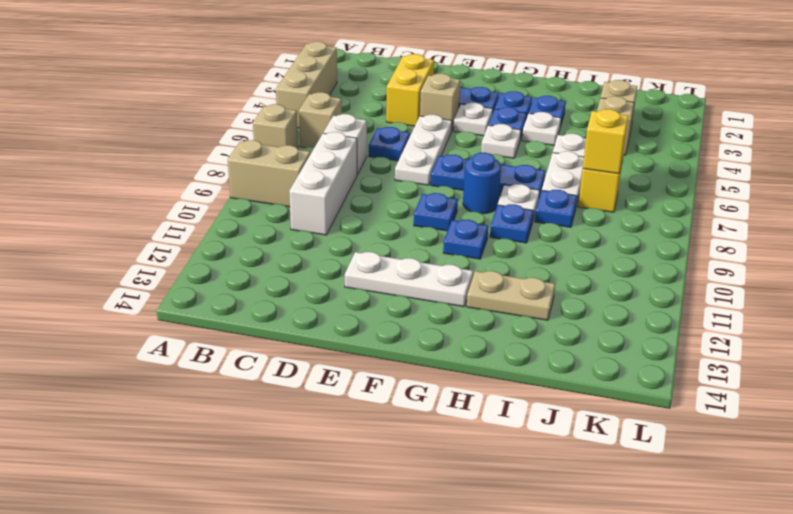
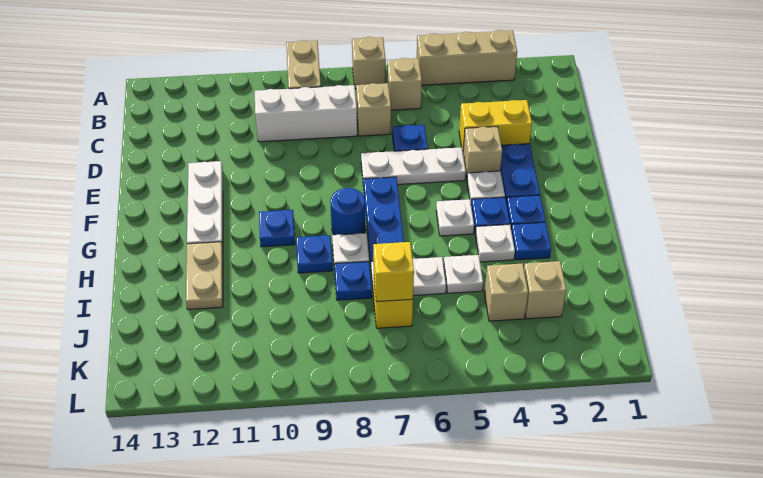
white 1x1 brick [323,114,367,175] -> tan 1x1 brick [356,83,391,136]
blue 1x1 plate [414,193,458,231] -> none

